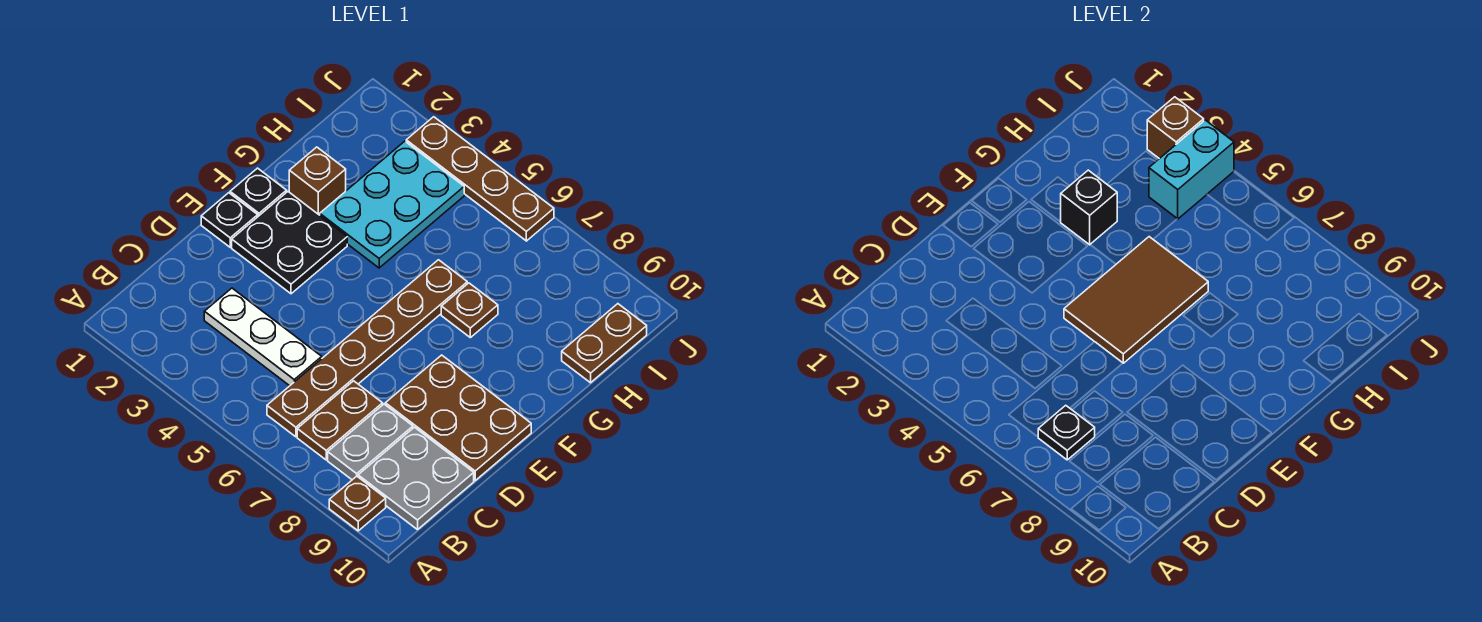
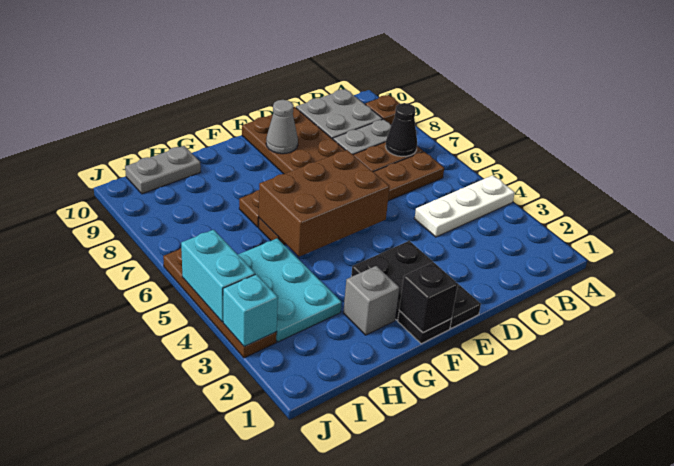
black 1x1 plate [1038,405,1095,460] -> black 1x1 cone [385,103,417,156]
white 1x3 plate [204,288,322,386] -> white 1x3 plate turned to [414,175,515,237]
brown 2x3 tile [1064,237,1208,363] -> brown 2x3 brick [259,150,390,257]
none -> grey 1x1 cone [266,100,298,154]
brown 1x1 brick [289,147,346,215] -> grey 1x1 brick [343,266,399,335]
cyan 2x3 plate [320,141,464,268] -> cyan 2x3 plate turned to [238,238,342,342]
black 1x1 brick [1061,170,1117,245] -> black 1x1 brick moved to [399,262,458,333]
brown 1x2 plate [562,304,647,383] -> grey 1x2 plate [125,146,201,194]
cyan 1x2 brick [1149,120,1234,219] -> cyan 1x2 brick turned to [181,230,255,322]
brown 1x1 brick [1147,97,1204,159] -> cyan 1x1 brick [223,274,278,347]

